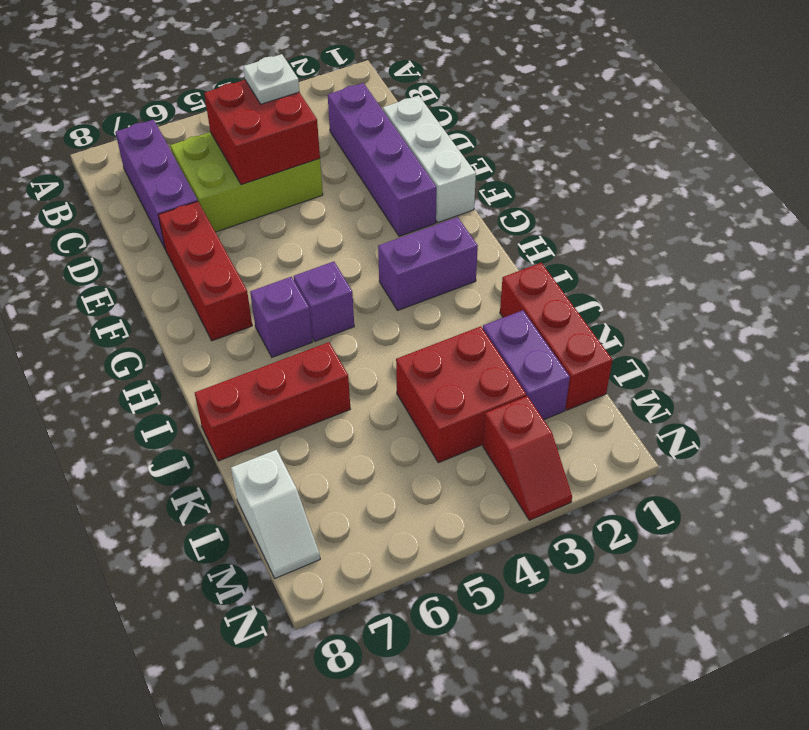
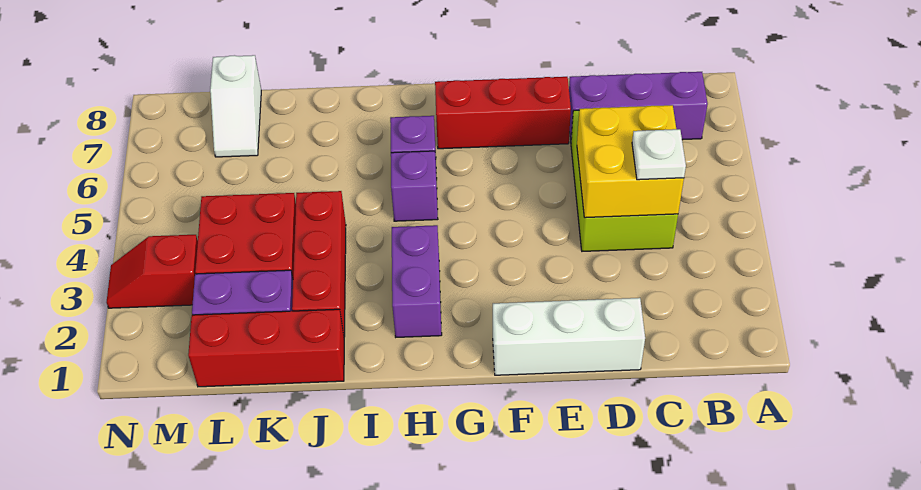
purple 1x4 brick [328,83,437,236] -> none
red 2x2 brick [204,80,320,185] -> yellow 2x2 brick [577,105,684,218]
red 1x3 brick [195,342,350,461] -> red 1x3 brick moved to [292,191,346,337]
white 1x2 slope [231,450,320,578] -> white 1x2 slope turned to [210,55,261,157]

